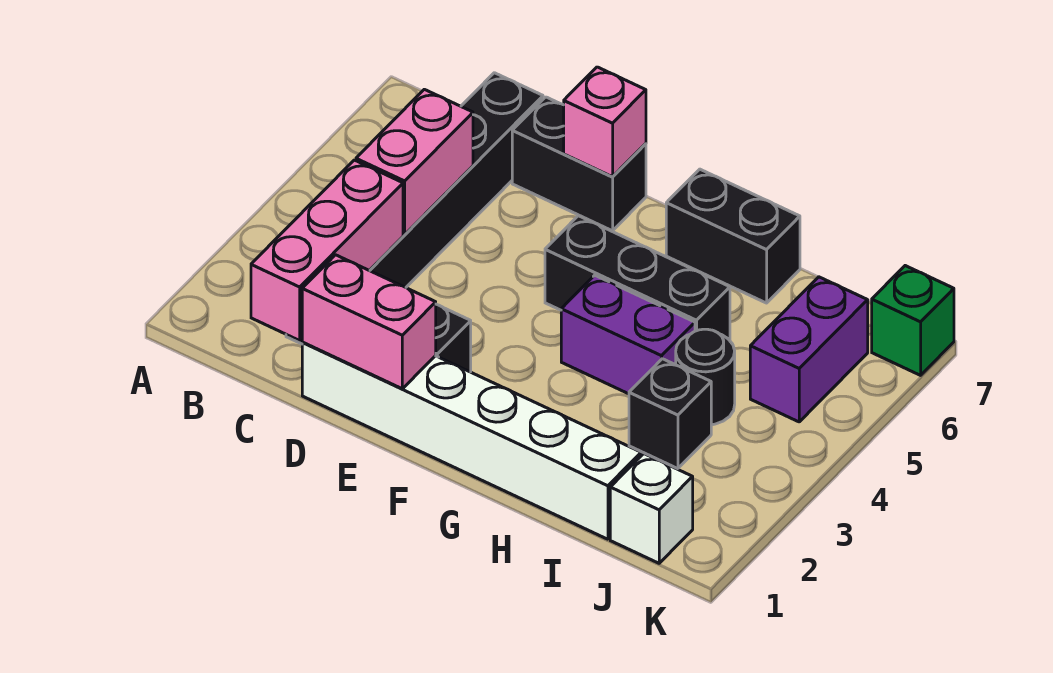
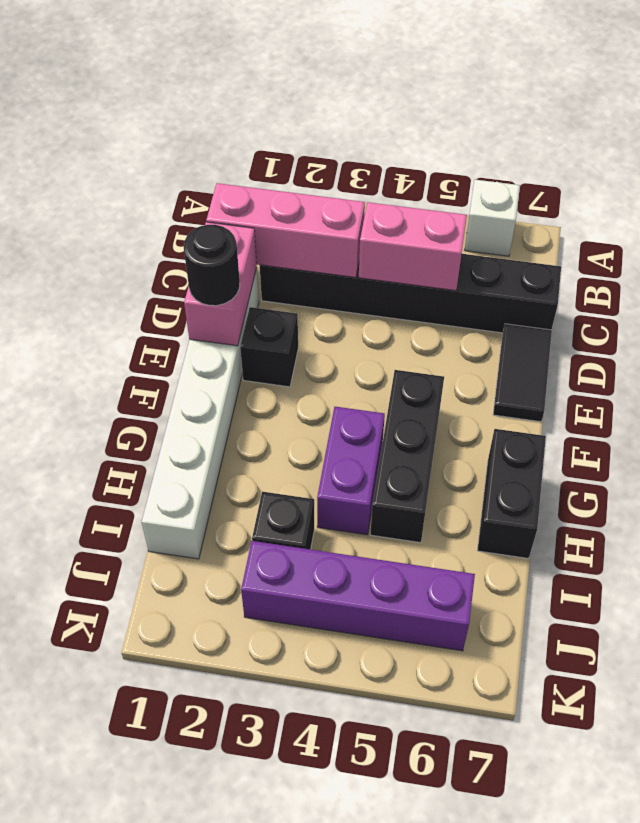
black 1x2 brick [512,97,646,231] -> black 1x2 tile [493,324,552,422]
pink 1x1 brick [564,67,646,177] -> none
black 1x1 round brick [676,329,735,425] -> black 1x1 round brick moved to [184,225,240,306]
white 1x1 brick [610,454,693,563] -> white 1x1 brick moved to [465,180,520,256]
purple 1x2 brick [750,277,868,422] -> purple 1x4 brick [241,541,475,651]
green 1x1 brick [872,266,954,375] -> none

